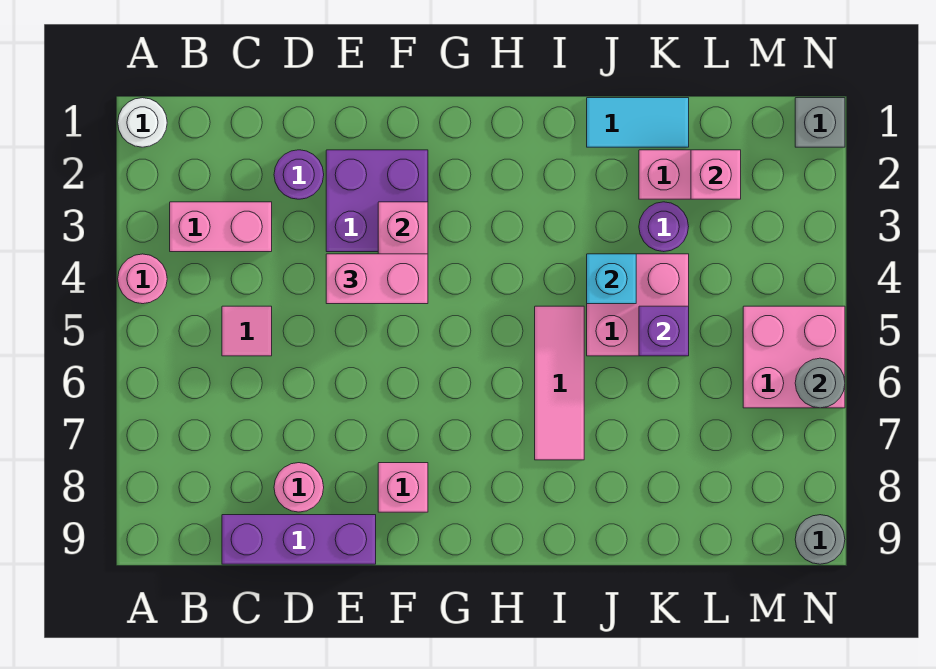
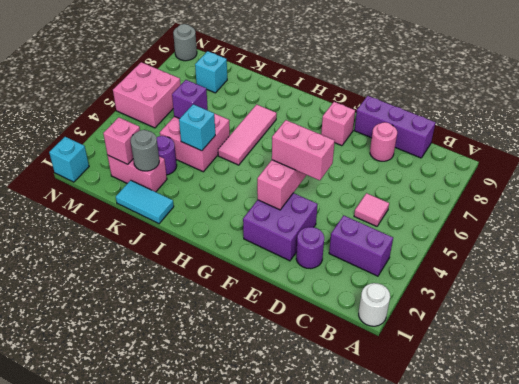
pink 1x1 round brick [118,254,167,304] -> none
pink 1x2 brick [170,202,272,252] -> purple 1x2 brick [329,215,393,276]
none -> cyan 1x1 brick [195,51,227,93]
grey 1x1 brick [795,98,845,147] -> cyan 1x1 brick [49,137,89,182]
grey 1x1 round brick [795,358,845,408] -> grey 1x1 round brick moved to [131,130,159,171]

